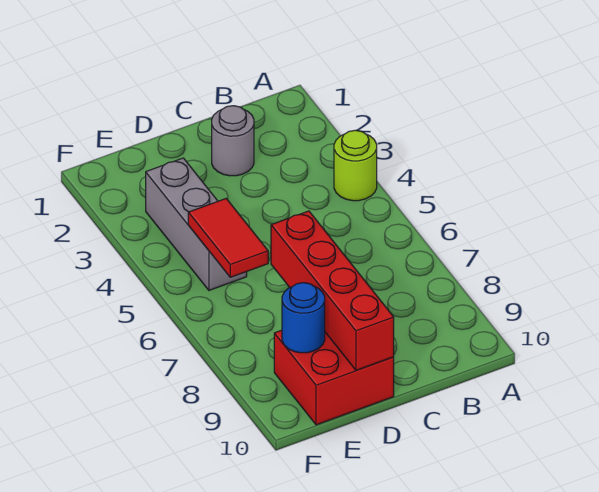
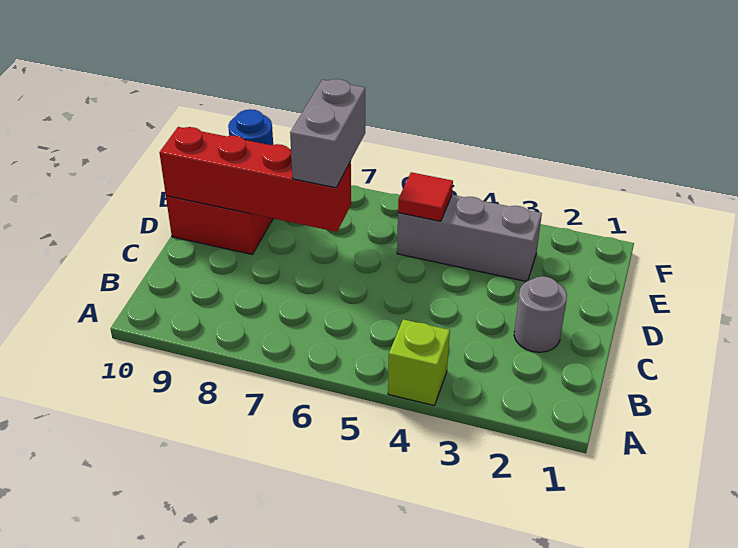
lime 1x1 round brick [334,130,377,201] -> lime 1x1 brick [388,319,450,405]
none -> grey 1x2 brick [290,79,365,188]
red 1x2 tile [188,199,268,277] -> red 1x1 tile [398,172,453,221]

